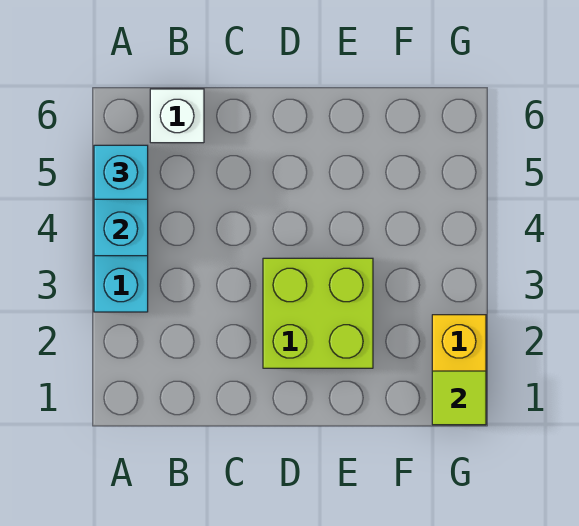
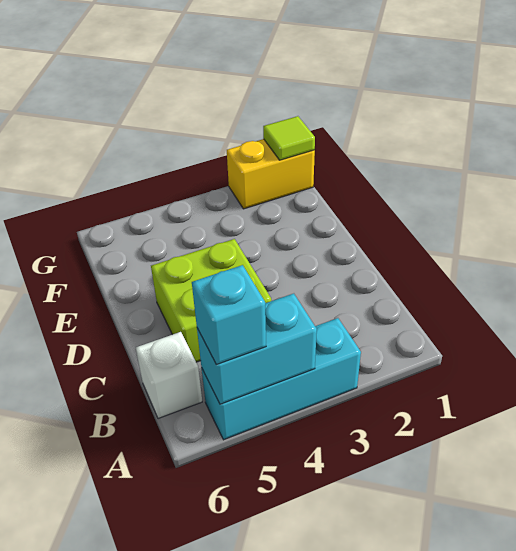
lime 2x2 brick [263,258,373,368] -> lime 2x2 brick moved to [151,239,271,362]

